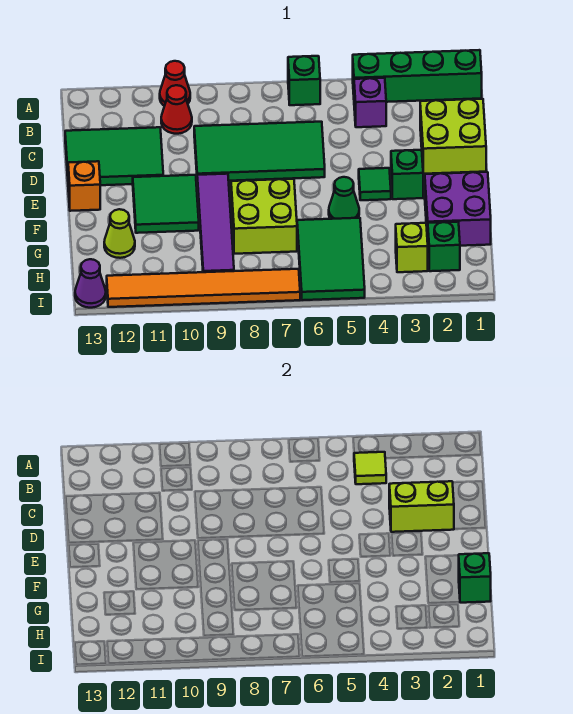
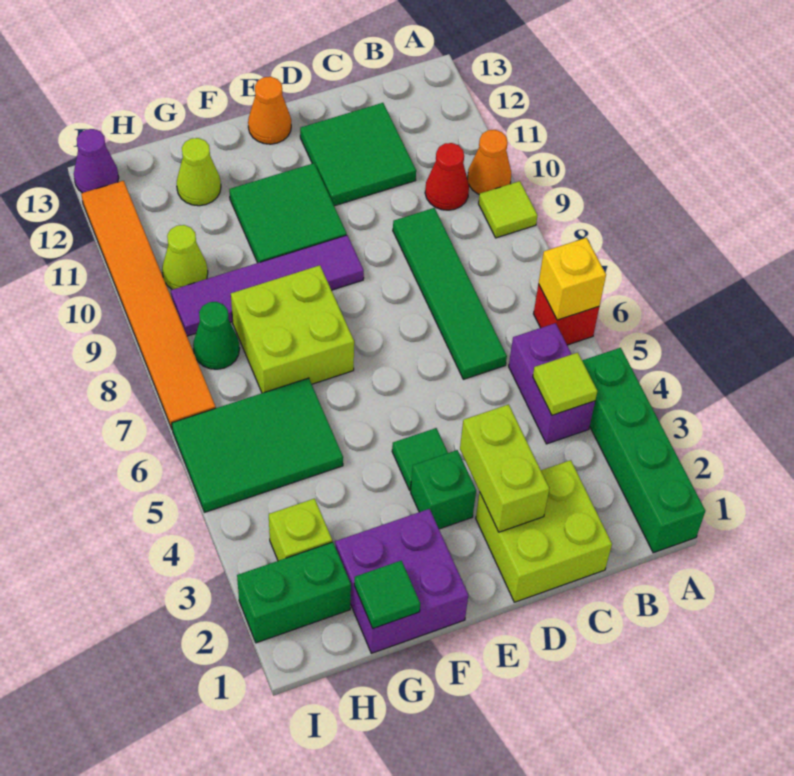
green 1x1 brick [288,56,320,105] -> red 1x1 brick [534,284,599,345]
none -> yellow 1x1 brick [539,238,606,320]
none -> lime 1x1 tile [478,181,538,238]
red 1x1 cone [160,61,190,106] -> orange 1x1 cone [468,130,511,194]
purple 1x1 brick [354,78,386,127] -> purple 1x2 brick [509,323,595,444]
green 2x4 tile [194,122,325,181] -> green 1x4 tile [393,208,507,379]
green 2x3 tile [65,127,163,185] -> green 2x2 tile [300,103,416,206]
orange 1x1 brick [68,161,100,211] -> orange 1x1 cone [248,77,291,144]
green 1x1 cone [329,177,359,219] -> green 1x1 cone moved to [193,302,240,369]
green 1x1 brick [459,553,491,603] -> green 1x1 tile [354,561,420,628]
green 1x1 brick [428,222,460,271] -> green 1x2 brick [237,542,351,643]
none -> lime 1x1 cone [162,225,208,290]

